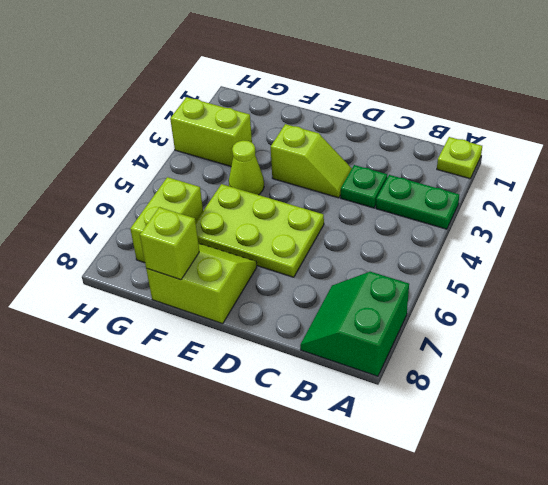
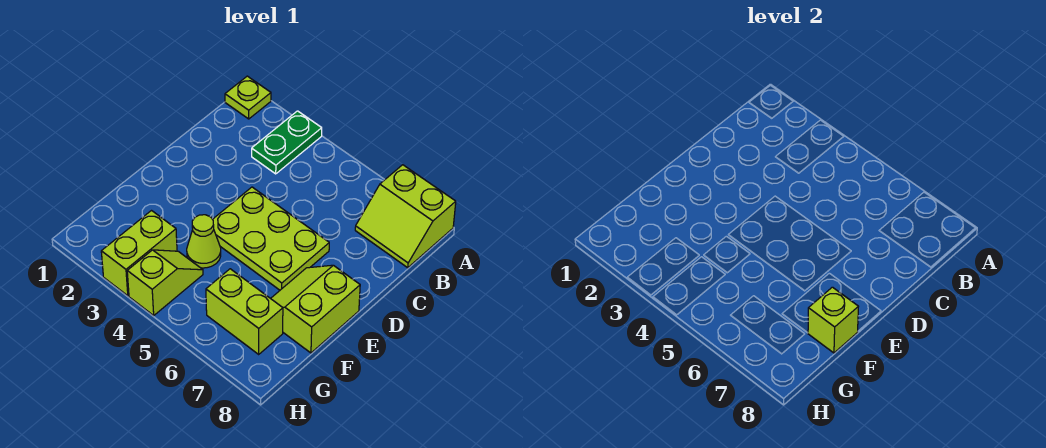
green 2x2 slope [300,272,409,376] -> lime 2x2 slope [355,165,456,268]
green 1x1 plate [341,165,387,208] -> none
lime 1x2 slope [271,124,352,198] -> lime 1x2 slope moved to [127,250,203,315]
lime 2x3 plate [196,184,324,277] -> lime 2x3 plate turned to [213,187,329,290]

